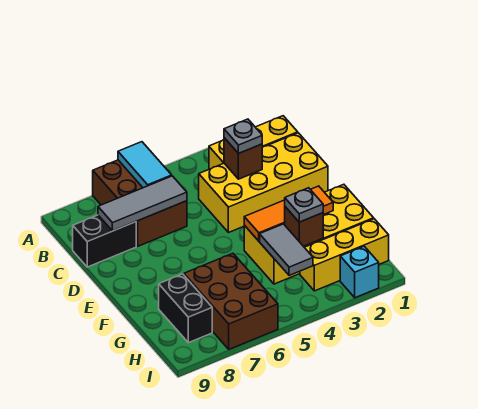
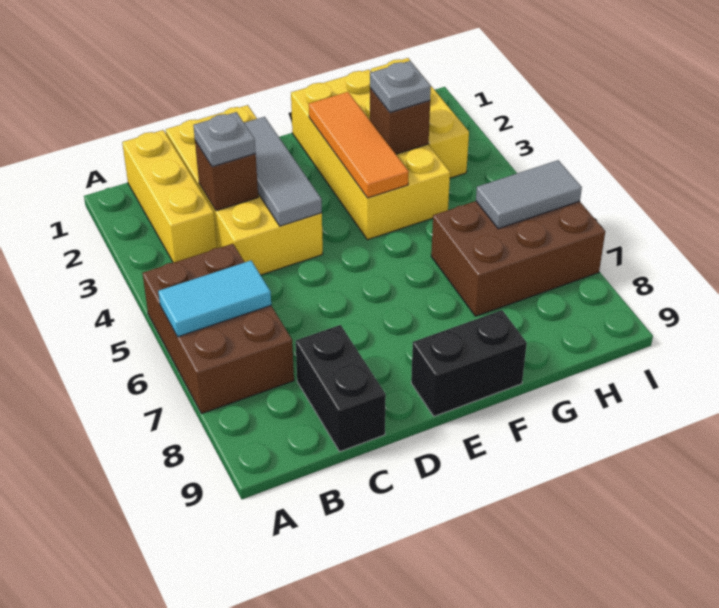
brown 2x3 brick [93,160,187,246] -> brown 2x3 brick turned to [143,244,294,414]
grey 1x3 tile [98,176,187,231] -> grey 1x3 tile moved to [244,117,322,226]
grey 1x2 tile [260,224,313,275] -> grey 1x2 tile moved to [476,160,582,229]
black 1x2 brick [159,274,212,343] -> black 1x2 brick moved to [411,310,527,416]
cyan 1x1 brick [340,246,379,298] -> none

